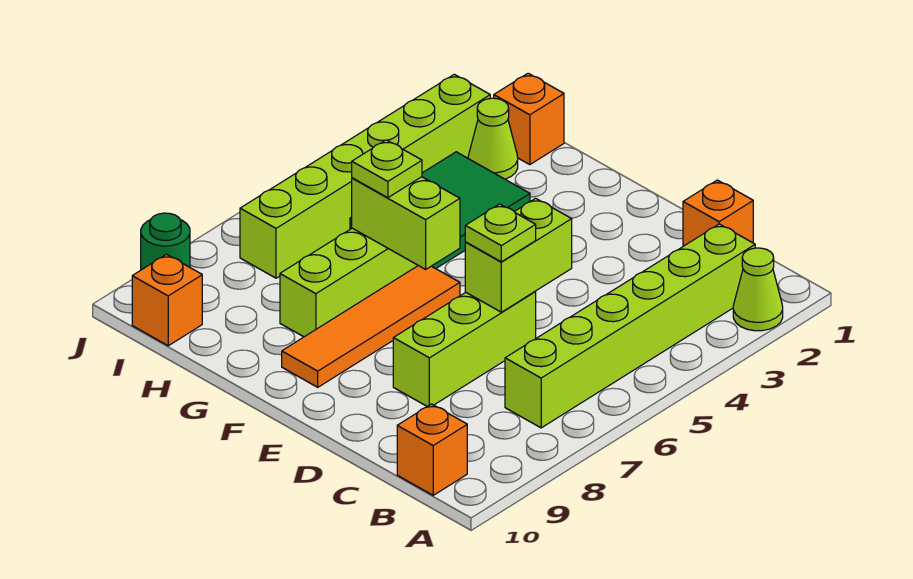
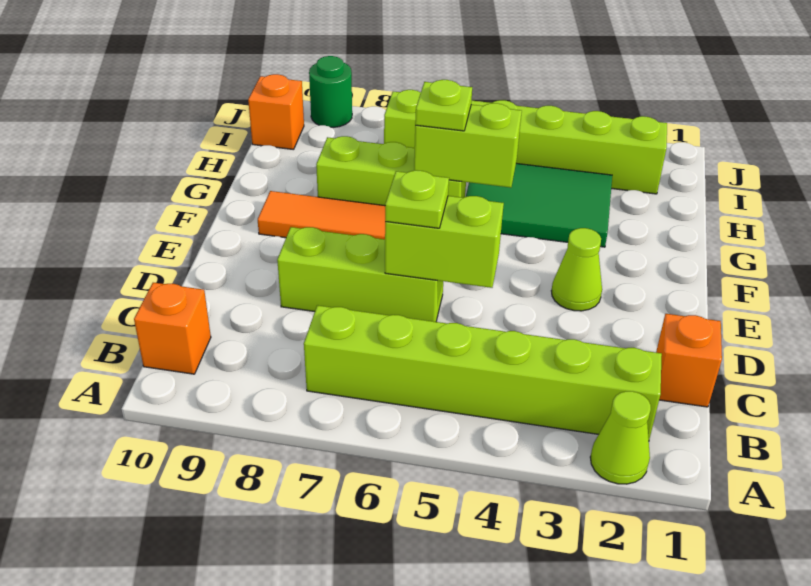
lime 1x2 brick [352,177,460,269] -> lime 1x2 brick turned to [414,103,522,188]
orange 1x1 brick [494,73,564,165] -> none
lime 1x1 cone [468,98,518,179] -> lime 1x1 cone moved to [551,228,602,311]

